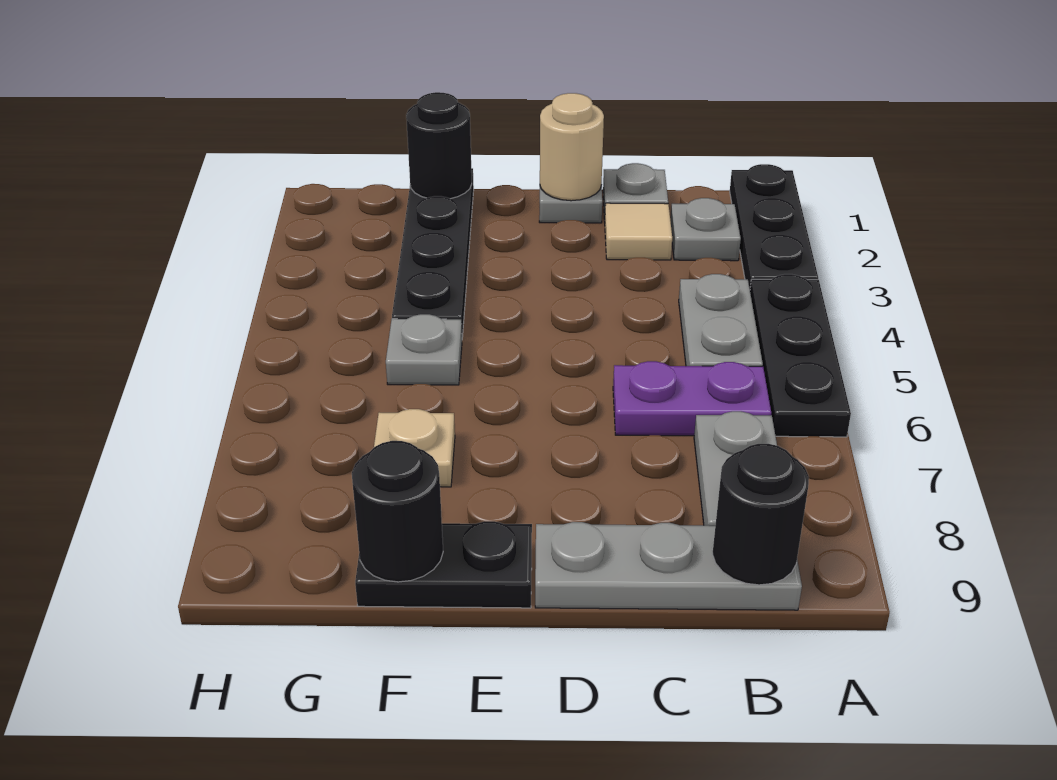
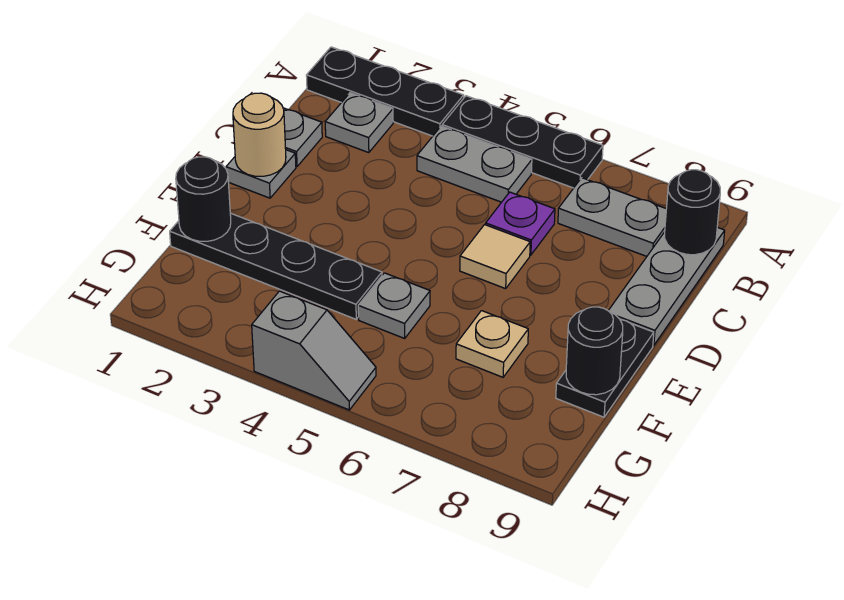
purple 1x2 plate [613,361,771,436] -> purple 1x1 plate [486,192,555,255]
tan 1x1 tile [605,203,672,260] -> tan 1x1 tile moved to [460,225,530,289]
none -> grey 1x2 slope [252,291,376,410]

